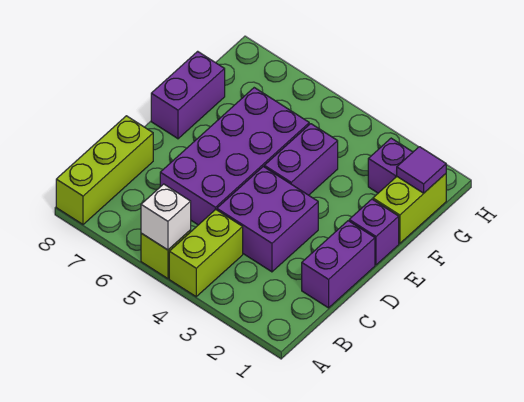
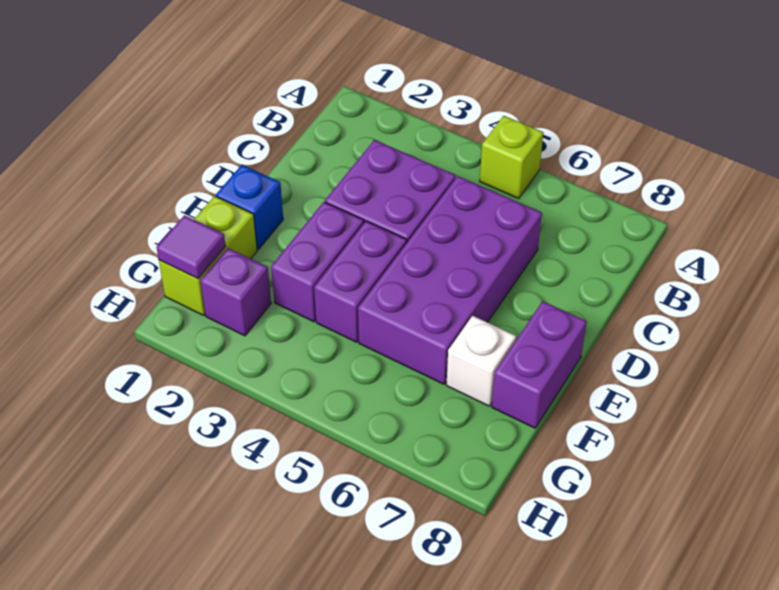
lime 1x2 brick [169,209,243,297] -> none
white 1x1 brick [141,184,191,250] -> white 1x1 brick moved to [446,316,516,406]
lime 1x3 brick [56,116,153,224] -> none
purple 1x2 brick [302,221,375,308] -> purple 1x2 brick moved to [271,202,364,322]
purple 1x1 brick [349,199,399,265] -> blue 1x1 brick [216,165,283,249]

